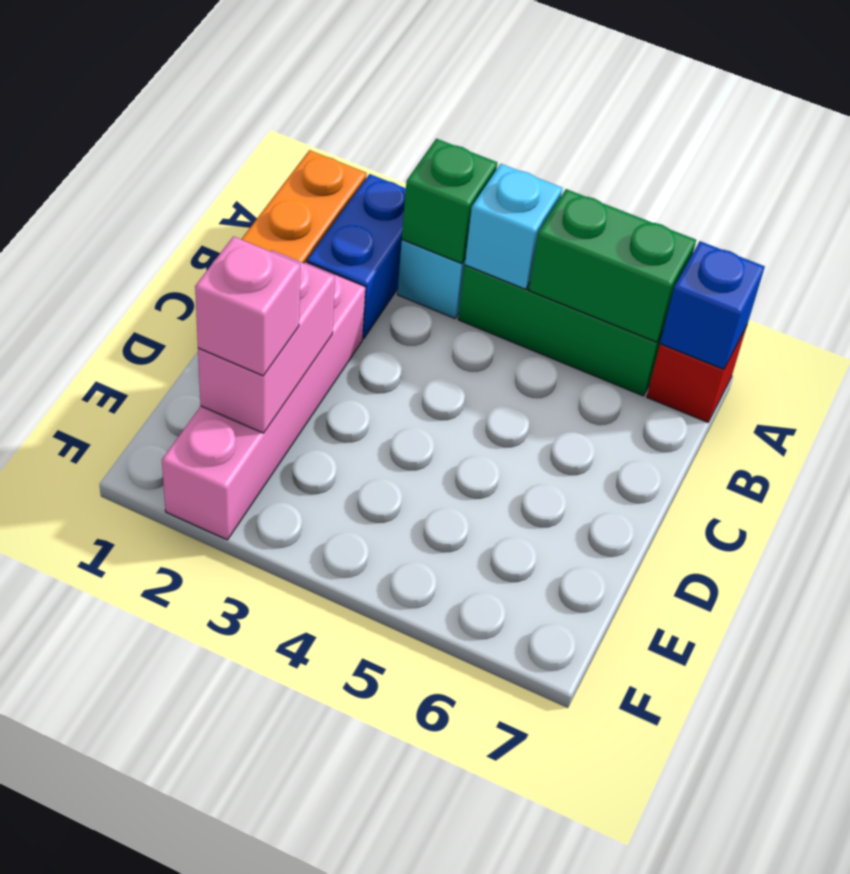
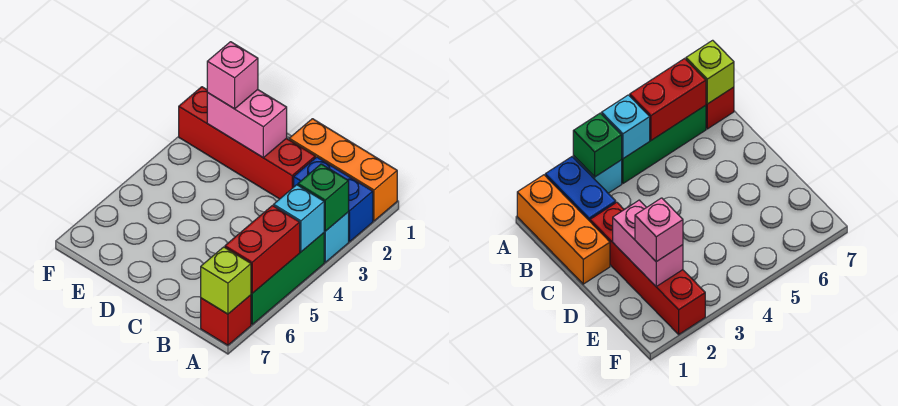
green 1x2 brick [529,189,696,342] -> red 1x2 brick [225,206,300,293]
blue 1x1 brick [660,241,765,369] -> lime 1x1 brick [201,247,251,314]
pink 1x4 brick [162,262,365,540] -> red 1x4 brick [179,87,315,199]

